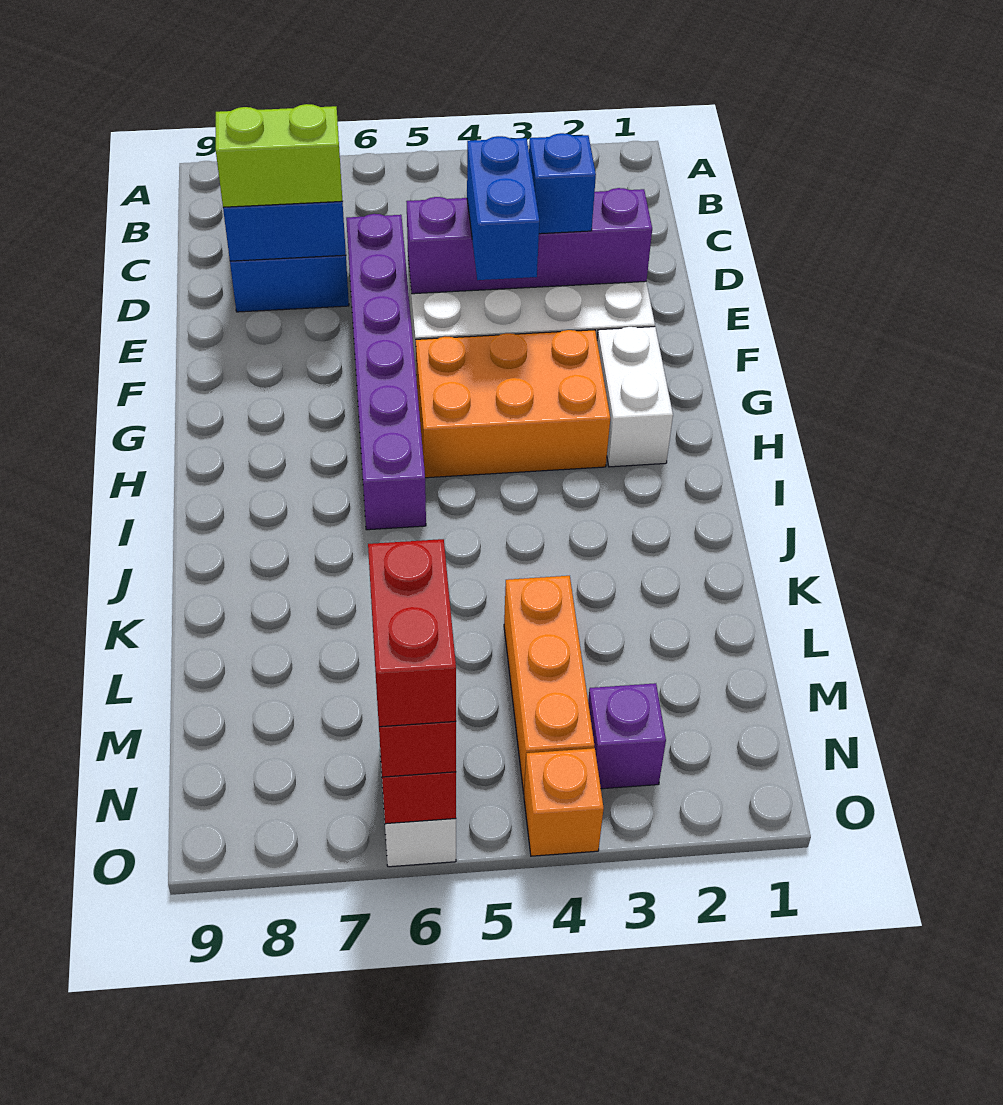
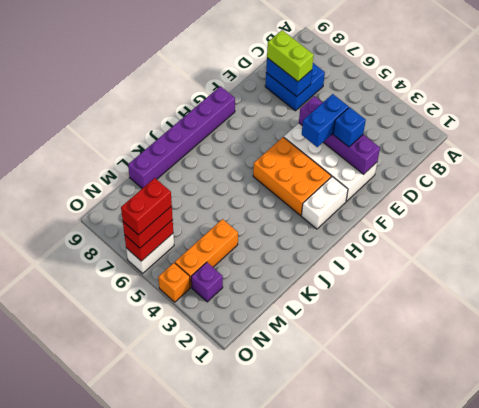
purple 1x6 brick [346,214,426,530] -> purple 1x6 brick moved to [128,86,235,188]

